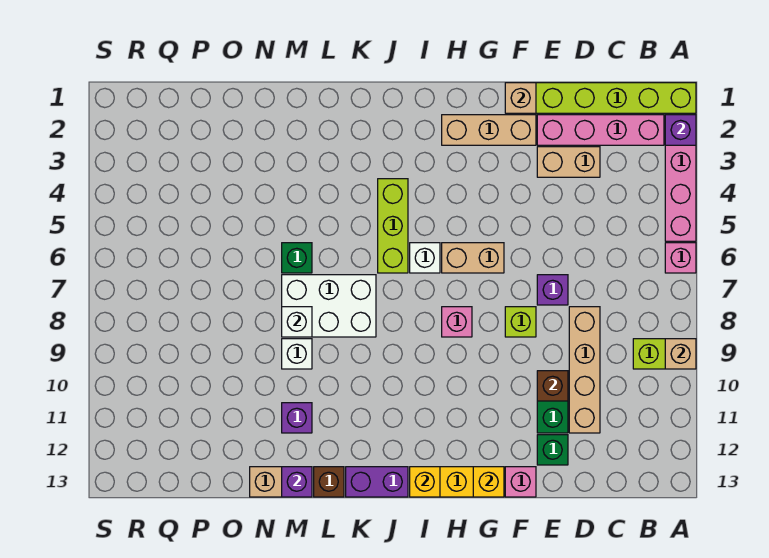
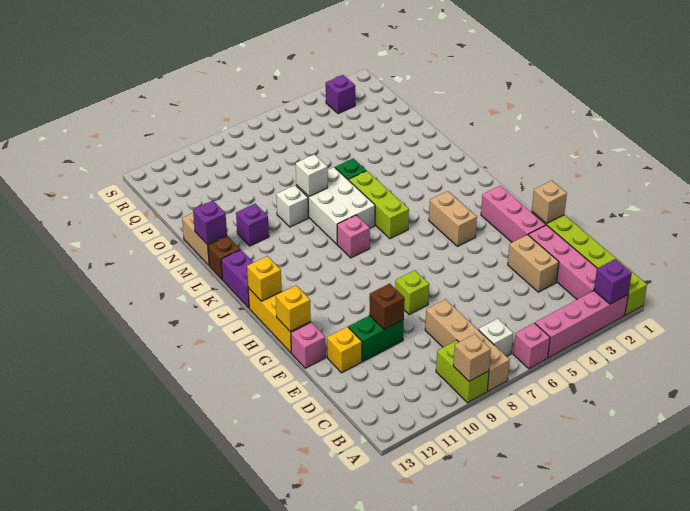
tan 1x4 brick [569,307,600,433] -> tan 1x4 brick turned to [425,299,510,391]
purple 1x1 brick [537,275,568,305] -> purple 1x1 brick moved to [326,75,355,114]
green 1x1 brick [537,435,568,465] -> yellow 1x1 brick [327,327,362,373]
tan 1x3 brick [442,115,536,145] -> pink 1x3 brick [481,186,546,242]
tan 1x2 brick [442,243,504,273] -> tan 1x2 brick moved to [429,191,477,246]
pink 1x1 brick [442,307,472,337] -> pink 1x1 brick moved to [337,215,370,258]
white 1x1 brick [410,243,440,273] -> white 1x1 brick moved to [478,318,513,356]
lime 1x3 brick [378,179,408,273] -> lime 1x3 brick turned to [349,171,409,239]

